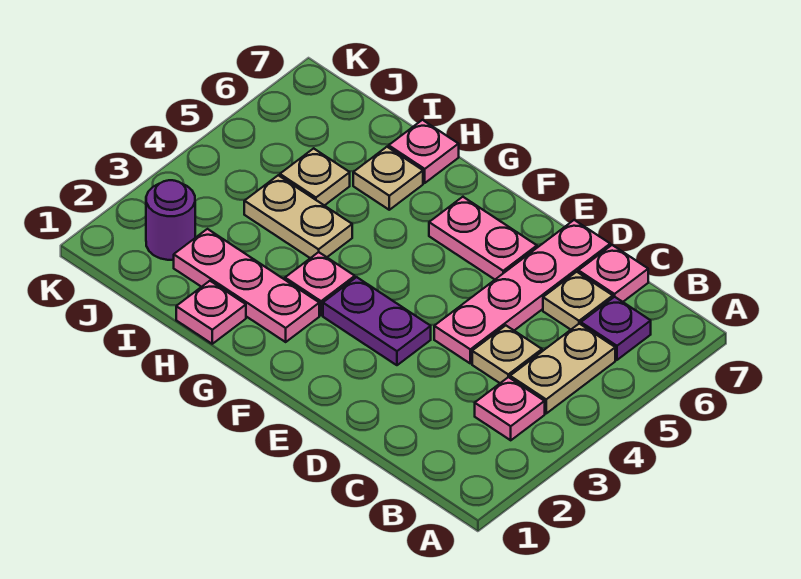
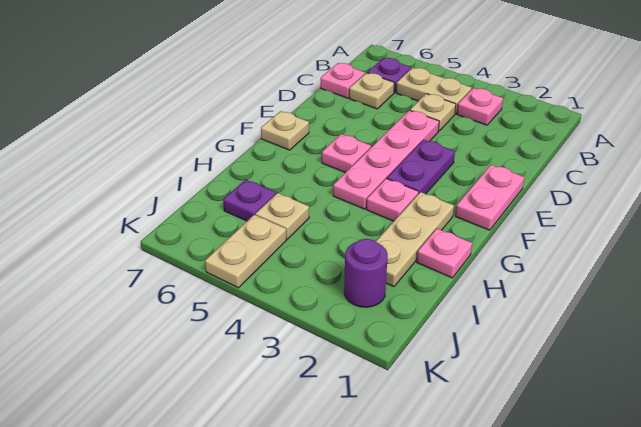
pink 1x4 plate [434,220,610,363] -> pink 1x4 plate turned to [333,110,439,209]
pink 1x2 plate [429,197,537,279] -> pink 1x2 plate moved to [455,165,524,230]
pink 1x3 plate [174,229,319,342] -> tan 1x3 plate [376,192,454,287]
tan 1x2 plate [244,175,352,258] -> tan 1x2 plate moved to [205,215,286,288]
tan 1x1 plate [353,147,423,210] -> tan 1x1 plate moved to [261,111,309,150]
pink 1x1 plate [389,120,459,183] -> pink 1x1 plate moved to [322,134,371,173]
none -> purple 1x1 plate [223,179,276,221]

